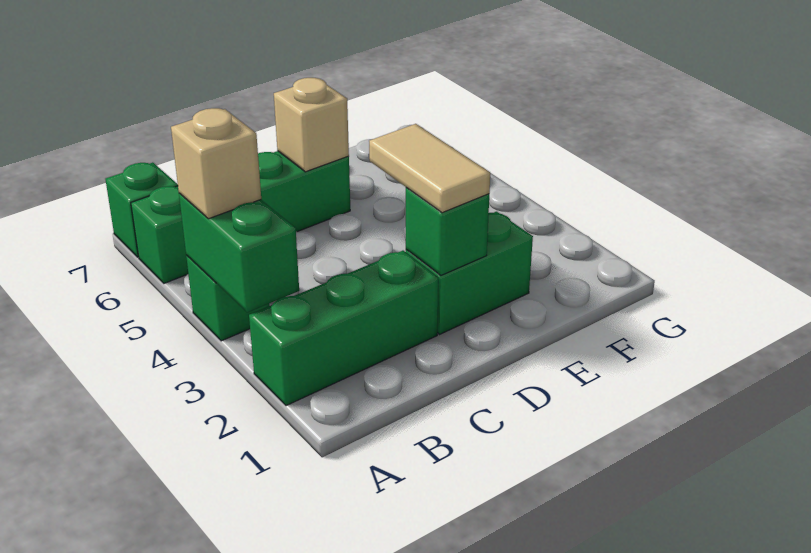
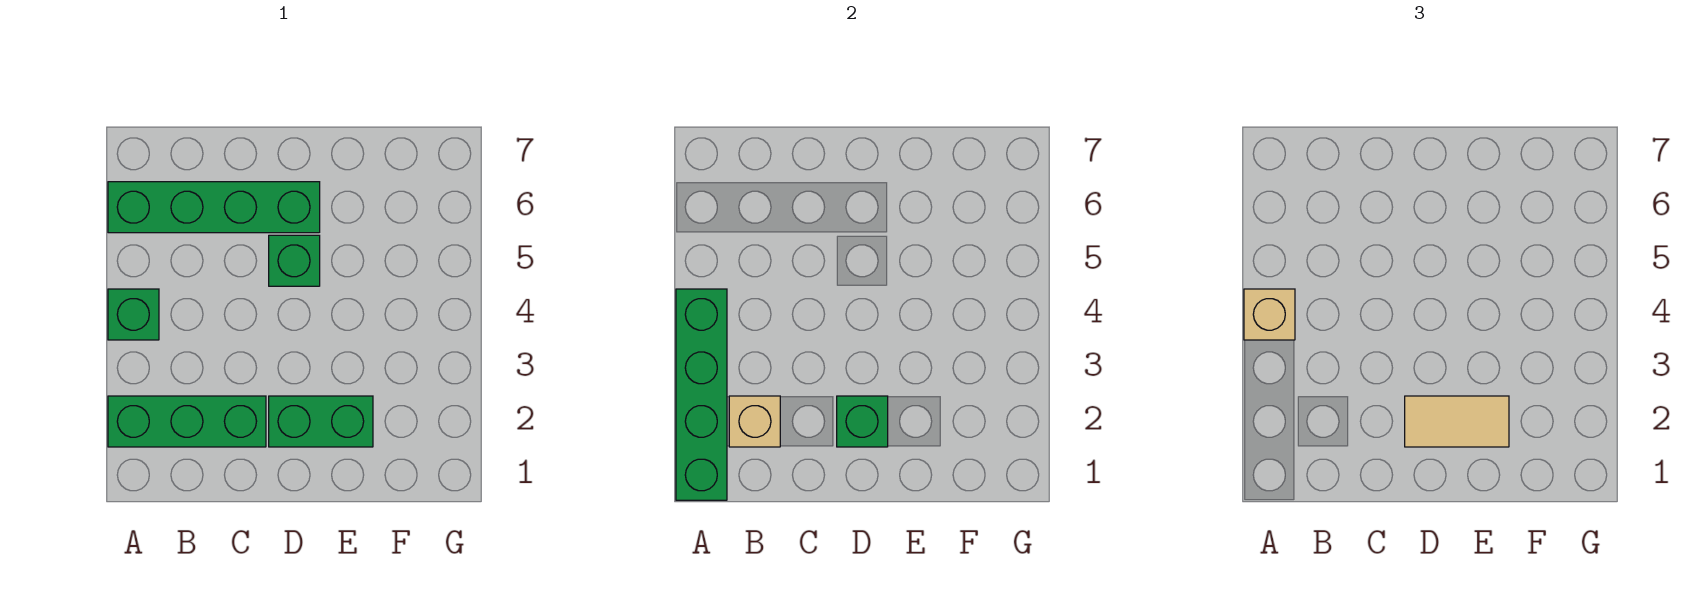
green 1x2 brick [179,193,299,312] -> green 1x4 brick [676,289,727,500]
green 1x1 brick [105,163,178,257] -> green 1x1 brick moved to [269,235,320,286]
tan 1x2 tile [369,124,490,213] -> tan 1x2 tile turned to [1405,396,1509,447]
tan 1x1 brick [274,78,349,172] -> tan 1x1 brick moved to [729,396,780,447]

